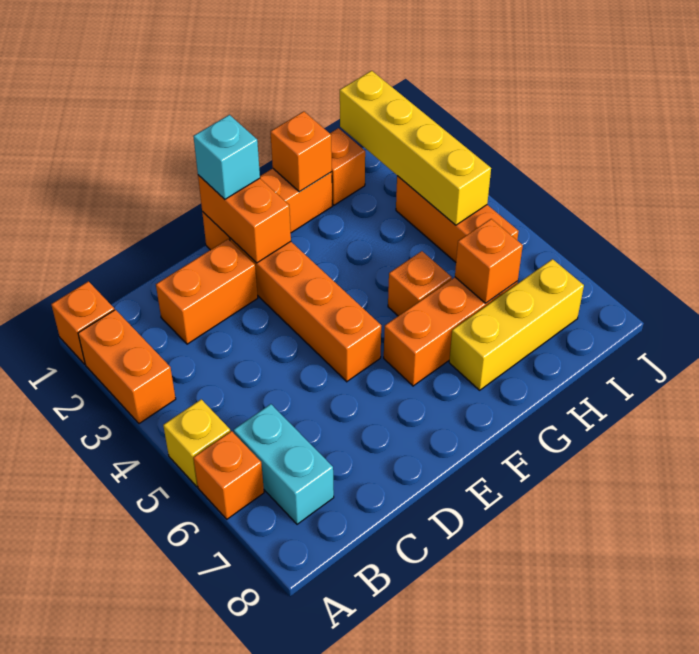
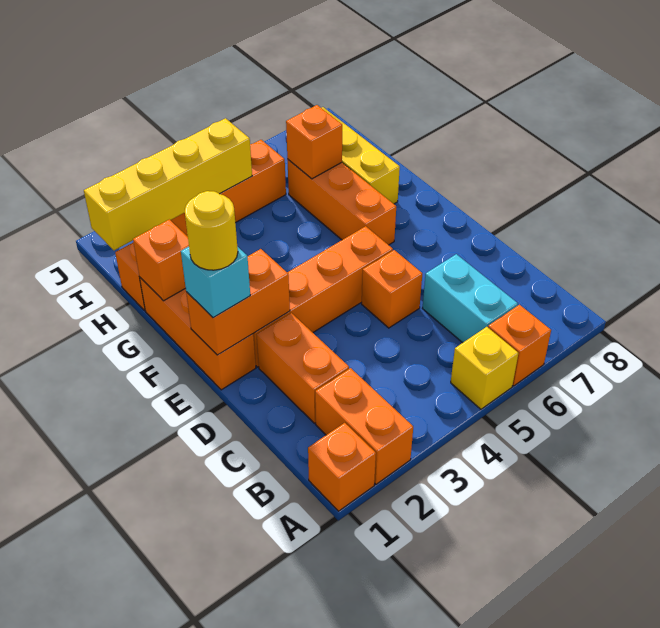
orange 1x2 brick [78,310,176,424] -> orange 1x2 brick turned to [315,368,413,484]
cyan 1x2 brick [234,404,334,524] -> cyan 1x2 brick turned to [422,254,518,343]
none -> yellow 1x1 round brick [185,191,238,270]
orange 1x1 brick [388,251,452,316] -> orange 1x1 brick moved to [362,250,422,328]

